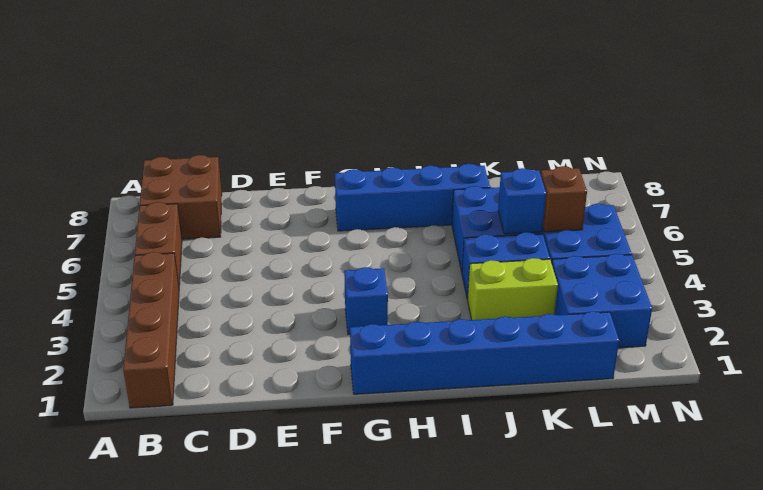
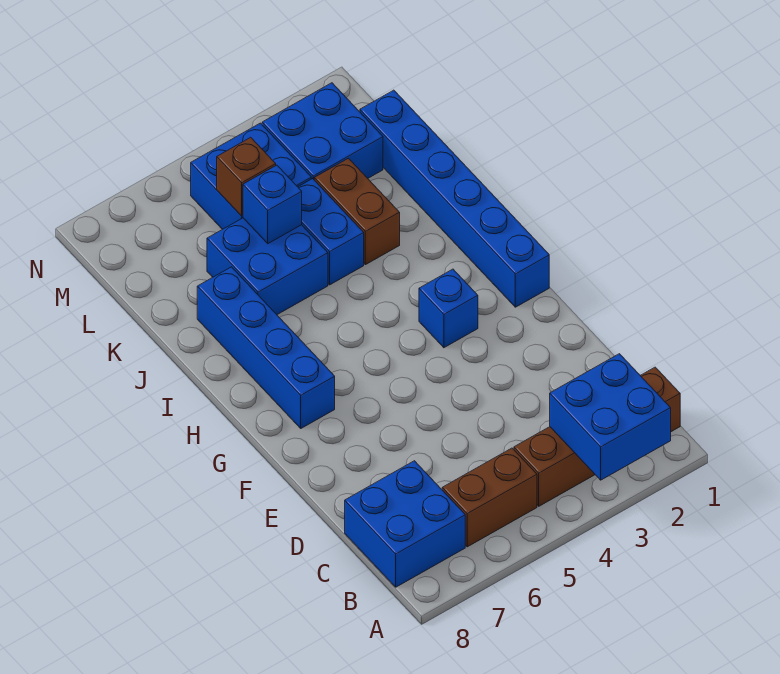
none -> blue 2x2 brick [550,354,671,480]
brown 2x2 brick [140,155,222,239] -> blue 2x2 brick [345,461,465,587]
lime 1x2 brick [468,258,558,320] -> brown 1x2 brick [314,158,400,265]

